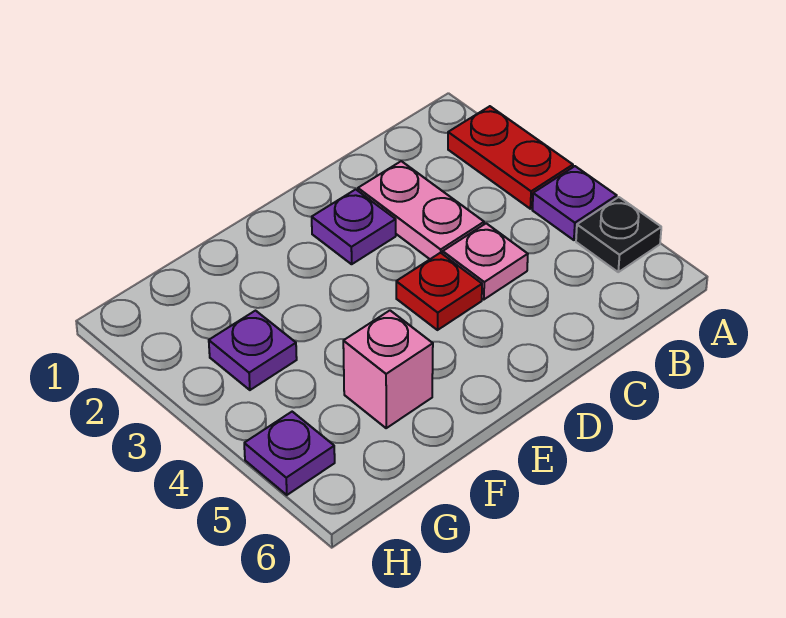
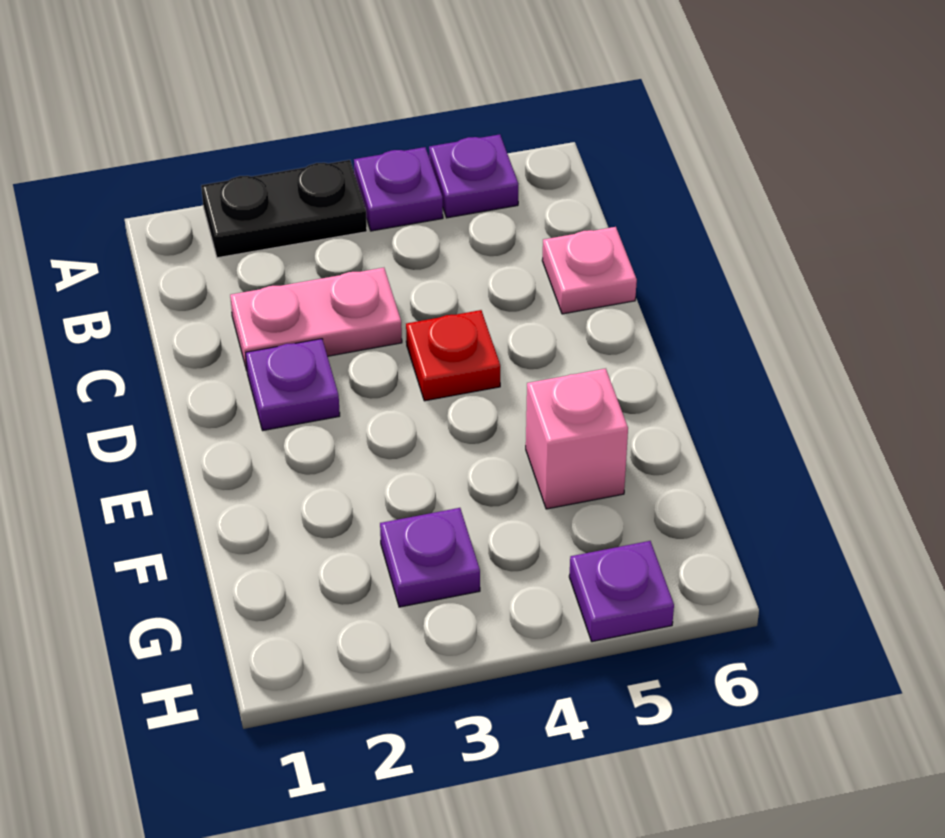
red 1x2 plate [448,106,573,209] -> black 1x2 plate [201,160,367,258]
black 1x1 plate [576,197,661,272] -> purple 1x1 plate [429,134,518,218]
pink 1x1 plate [443,223,528,300] -> pink 1x1 plate moved to [542,227,637,314]

